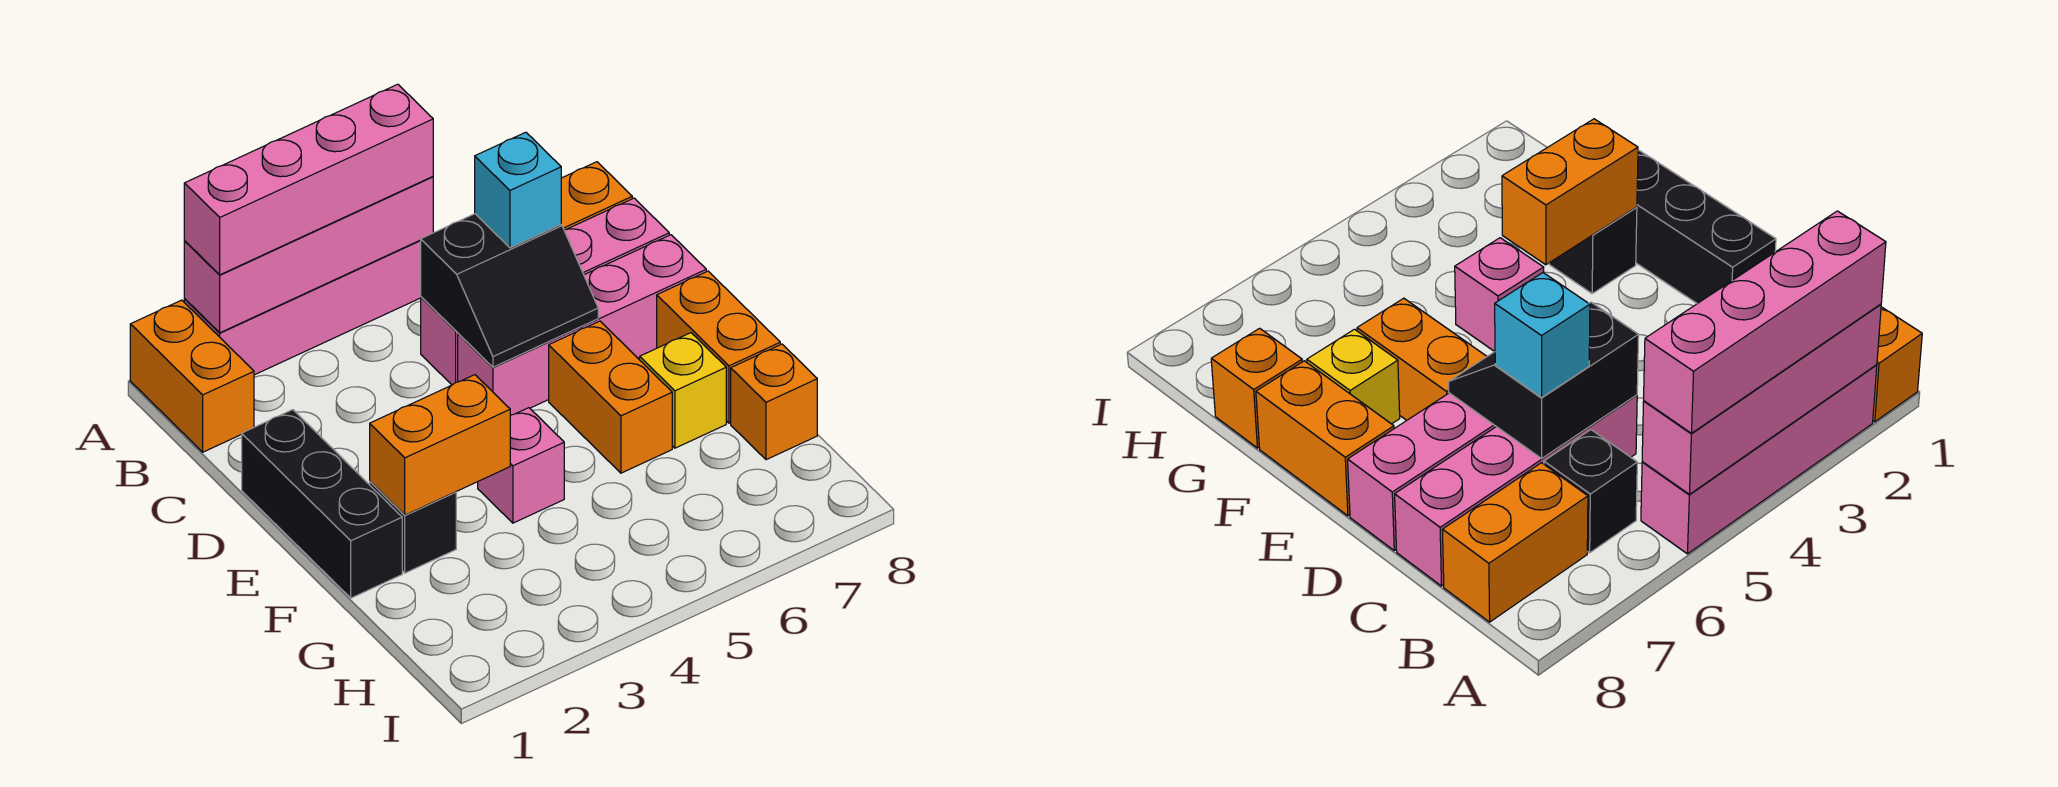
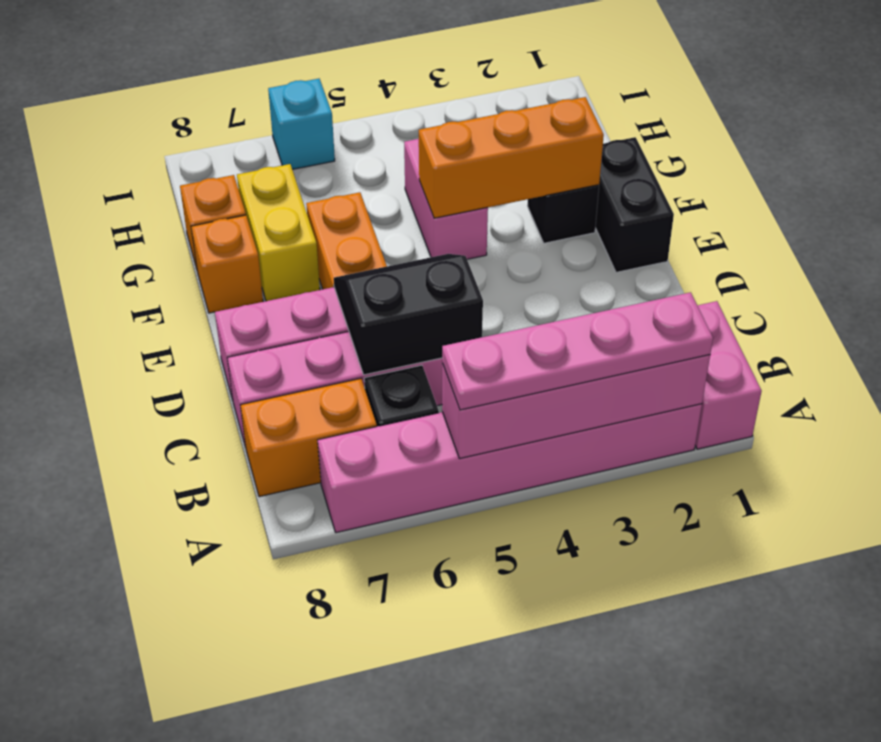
orange 1x2 brick [130,300,254,452] -> pink 1x2 brick [695,301,762,449]
pink 1x4 brick [184,240,421,375] -> pink 1x6 brick [318,404,702,533]
pink 1x4 brick [184,84,433,275] -> pink 1x4 plate [442,292,713,410]
cyan 1x1 brick [475,132,561,248] -> cyan 1x1 brick moved to [268,79,335,169]
black 1x3 brick [242,410,402,598] -> black 1x2 brick [595,137,674,272]
orange 1x2 brick [657,271,780,423] -> orange 1x1 brick [191,215,263,313]
orange 1x2 brick [370,375,510,515] -> orange 1x3 brick [419,97,604,218]
pink 1x1 brick [478,408,564,523] -> pink 1x2 brick [404,139,488,259]
yellow 1x1 brick [640,333,726,448] -> yellow 1x2 brick [237,164,320,301]

